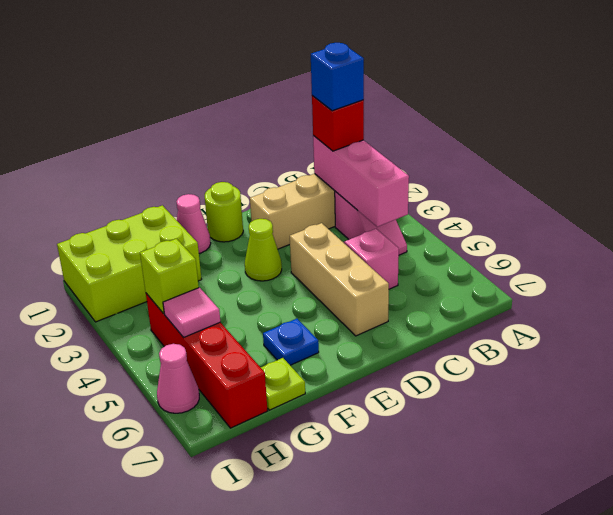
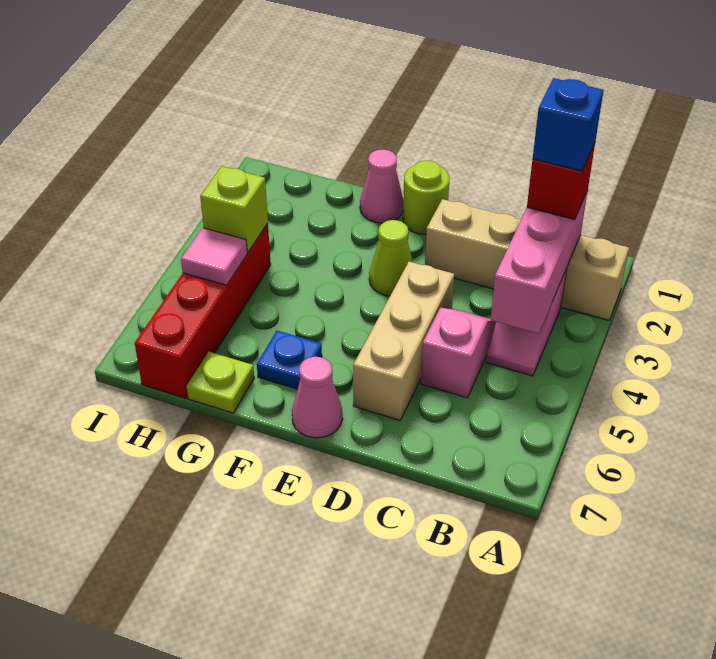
lime 2x3 brick [57,205,202,322] -> none
pink 1x1 cone [157,344,199,413] -> pink 1x1 cone moved to [292,357,343,438]

